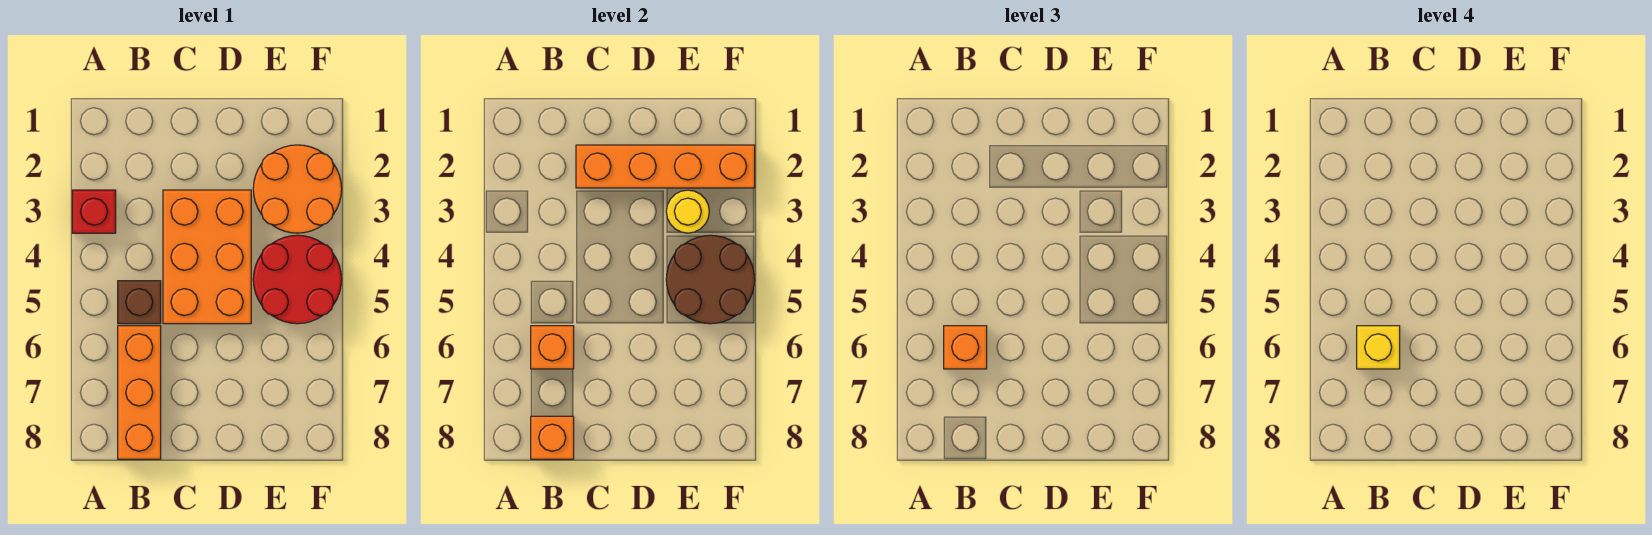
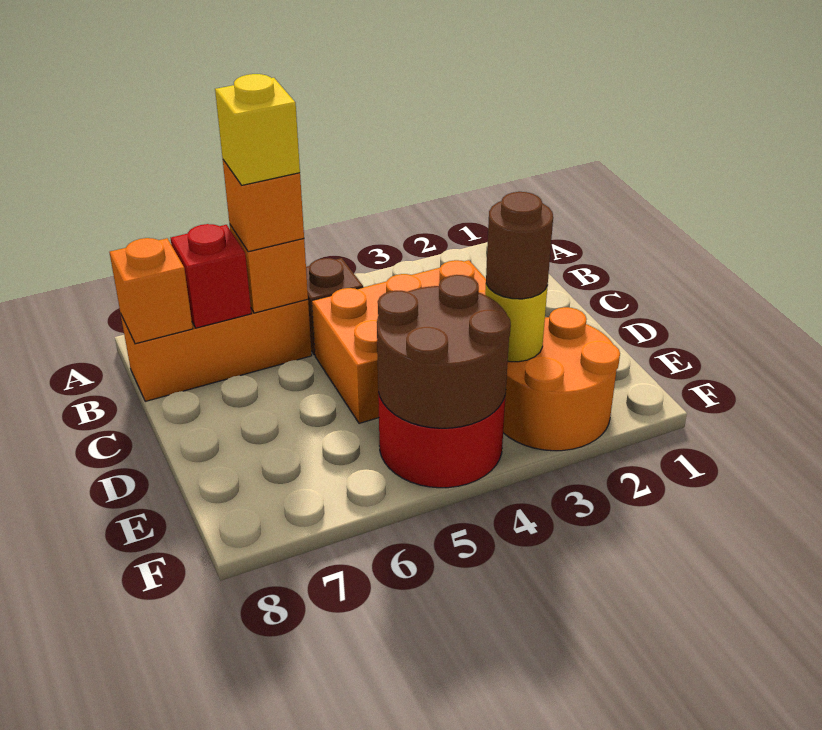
red 1x1 brick [72,190,116,233] -> red 1x1 brick moved to [171,224,251,328]
orange 1x4 brick [576,145,755,188] -> none
none -> brown 1x1 round brick [486,192,553,299]

